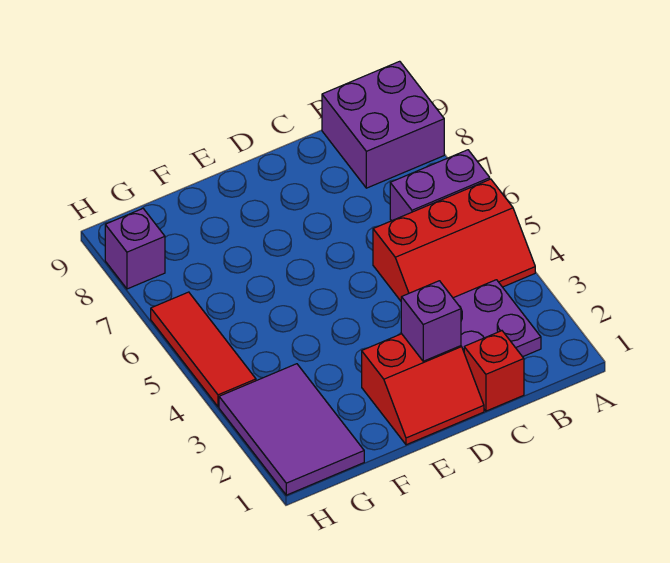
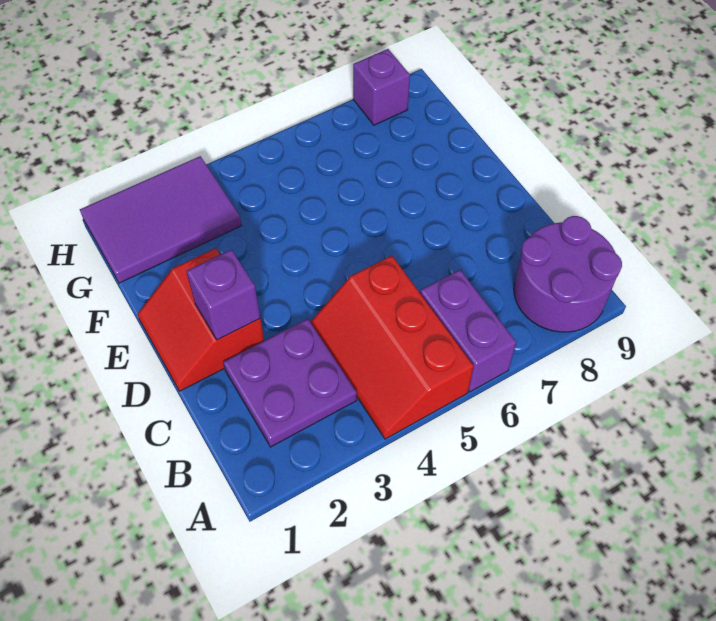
purple 2x2 brick [322,61,444,188] -> purple 2x2 round brick [514,216,622,332]
red 1x1 brick [464,331,524,411] -> none
red 1x3 tile [151,292,256,407] -> none

